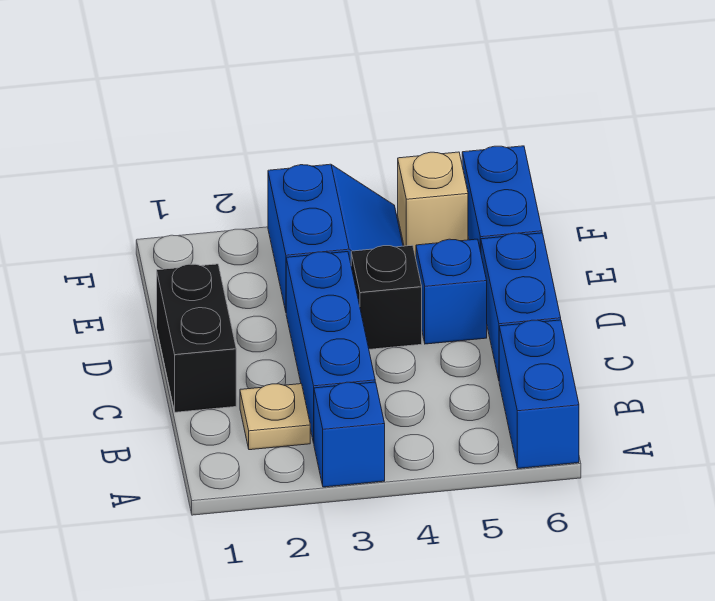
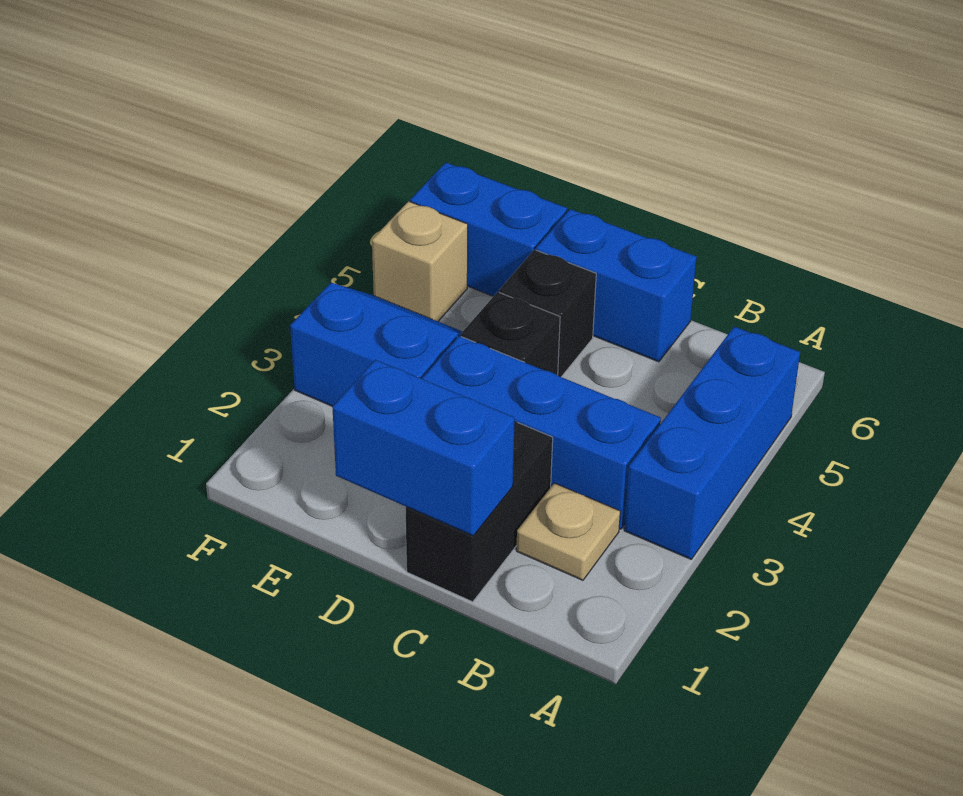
blue 1x1 brick [314,382,385,487] -> blue 1x3 brick [624,327,800,559]
blue 1x2 brick [499,320,579,468] -> blue 1x2 brick moved to [332,360,515,536]
black 1x2 brick [157,264,236,412] -> black 1x2 brick turned to [405,421,553,602]
blue 1x1 brick [416,239,487,344] -> black 1x1 brick [499,250,596,377]

